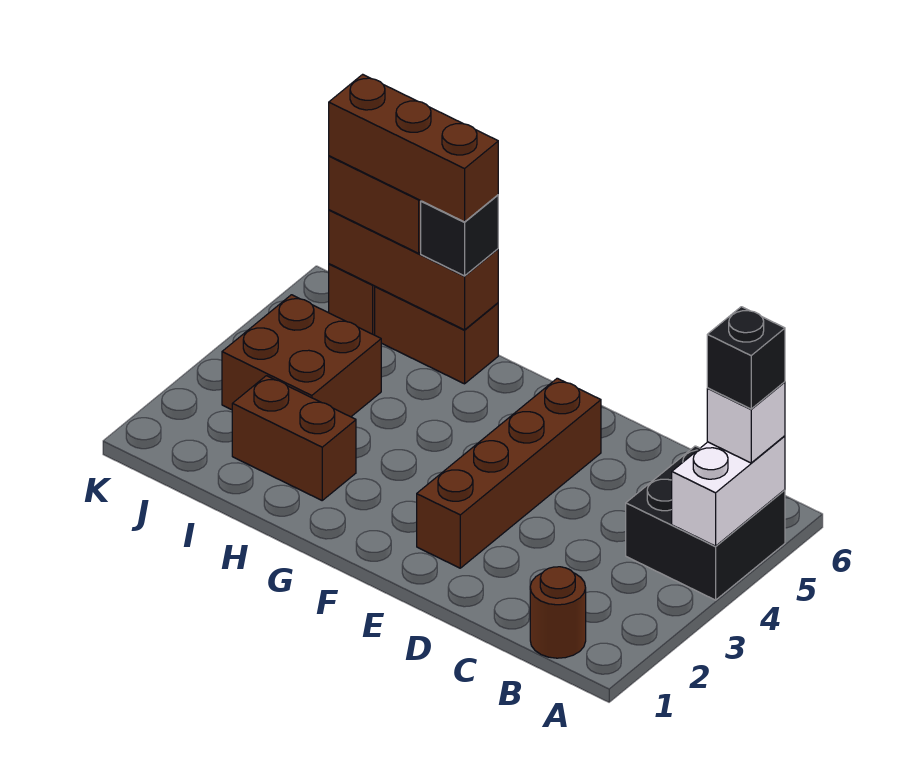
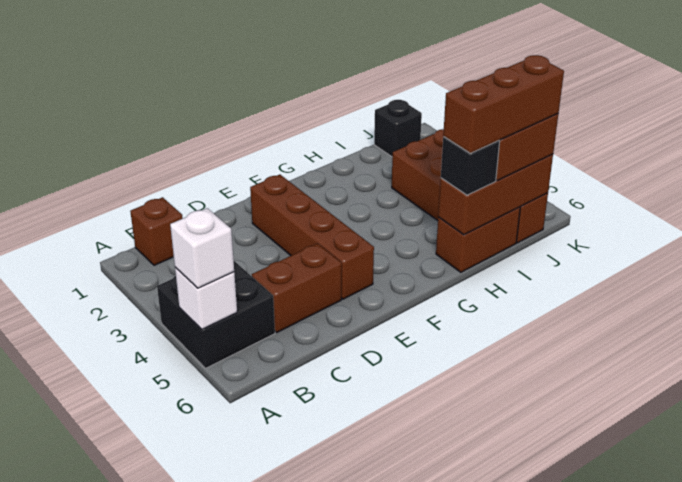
white 1x2 brick [672,436,785,546] -> white 1x1 brick [175,267,237,329]
black 1x1 brick [707,307,785,409] -> black 1x1 brick moved to [374,100,422,157]
brown 1x1 round brick [530,567,586,658] -> brown 1x1 brick [130,197,183,265]
brown 1x2 brick [232,376,356,500] -> brown 1x2 brick moved to [252,243,342,332]

